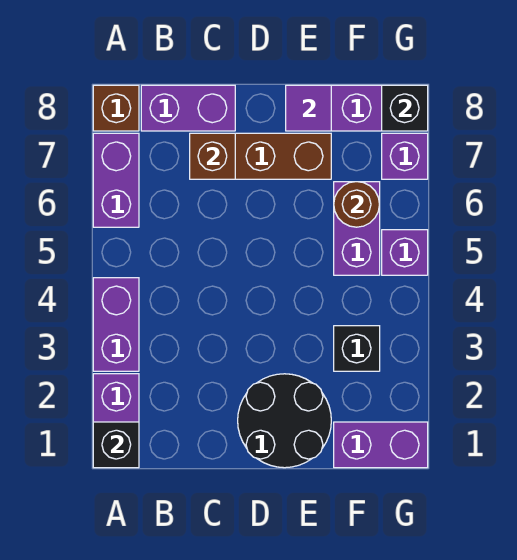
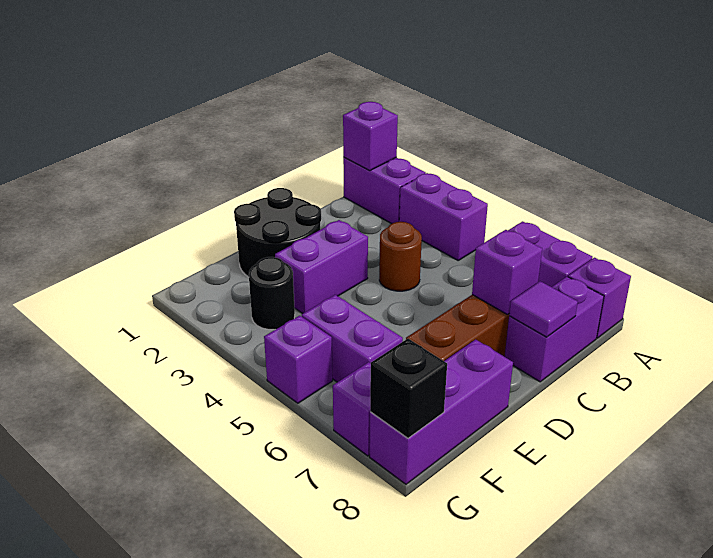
black 1x1 brick [93,422,139,468] -> purple 1x1 brick [343,102,398,171]
brown 1x1 brick [93,85,139,131] -> purple 1x1 brick [568,258,631,338]
brown 1x1 brick [190,133,235,179] -> purple 1x1 brick [472,230,542,314]
purple 1x1 tile [286,85,331,131] -> purple 1x1 tile moved to [509,281,578,337]
purple 1x2 brick [334,422,428,468] -> purple 1x2 brick moved to [275,220,368,313]
black 1x1 brick [334,326,380,371] -> black 1x1 round brick [249,257,295,330]
brown 1x1 round brick [334,182,379,227] -> brown 1x1 round brick moved to [379,222,422,291]

